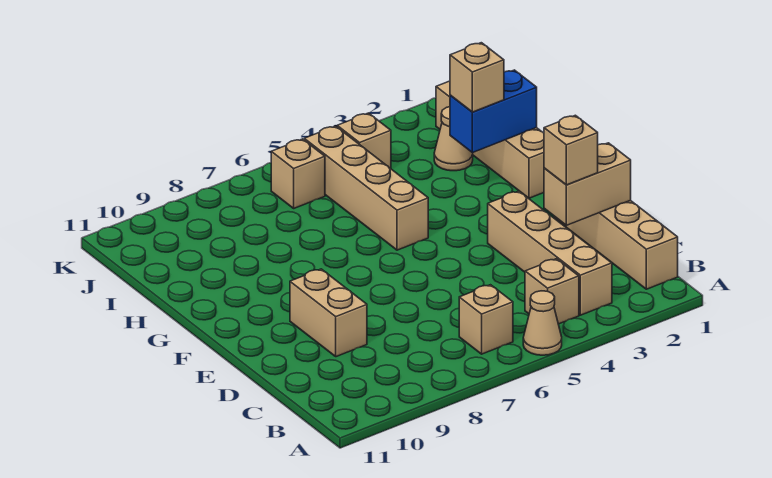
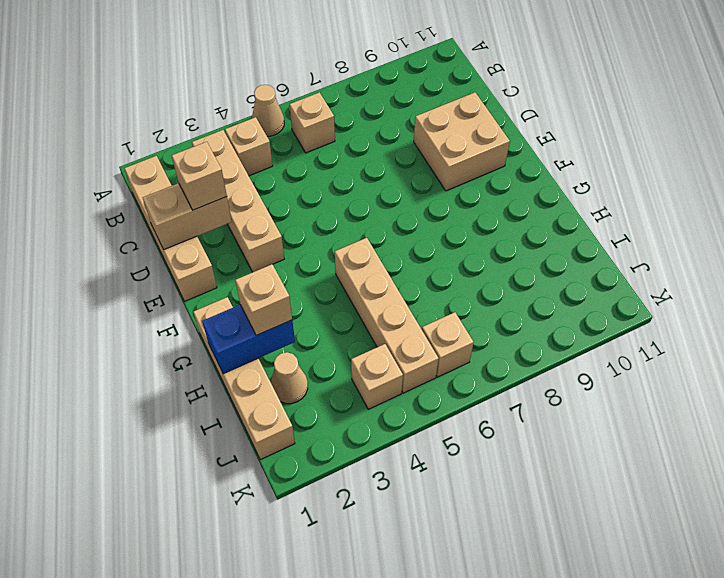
tan 1x2 brick [290,269,367,357] -> tan 2x2 brick [414,92,510,191]

